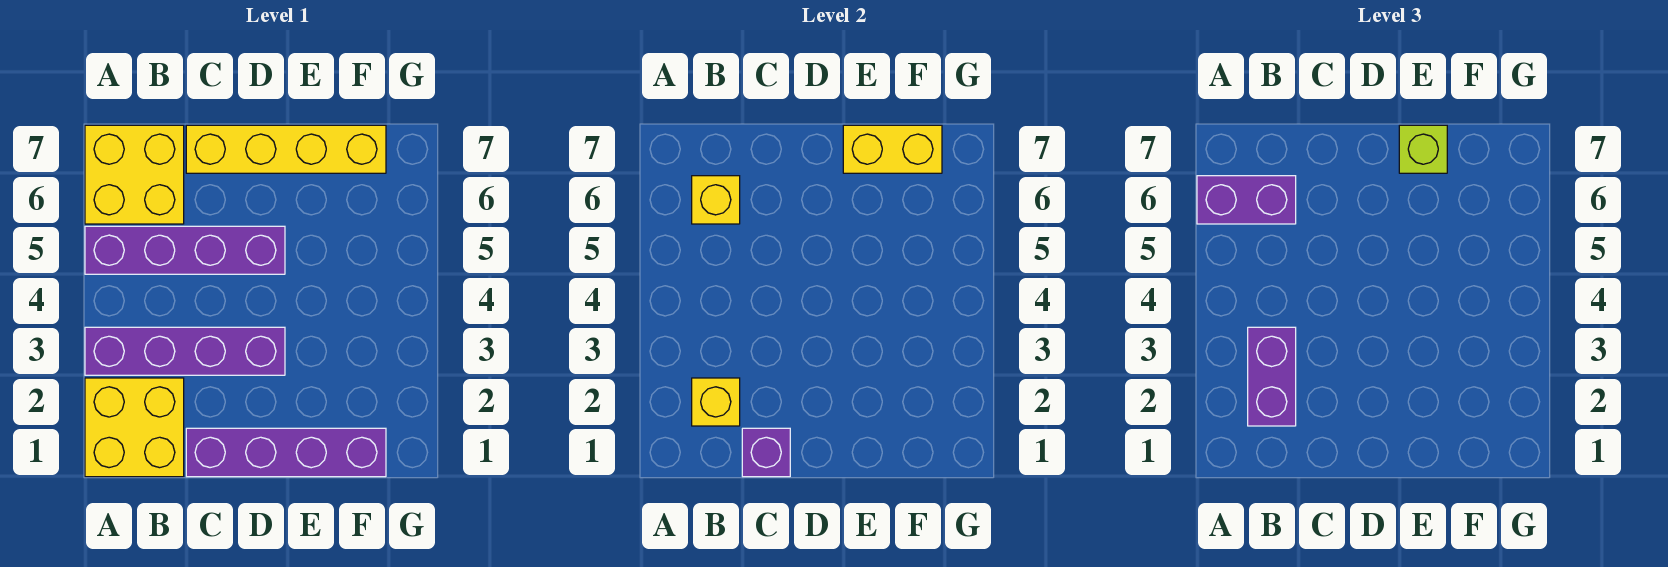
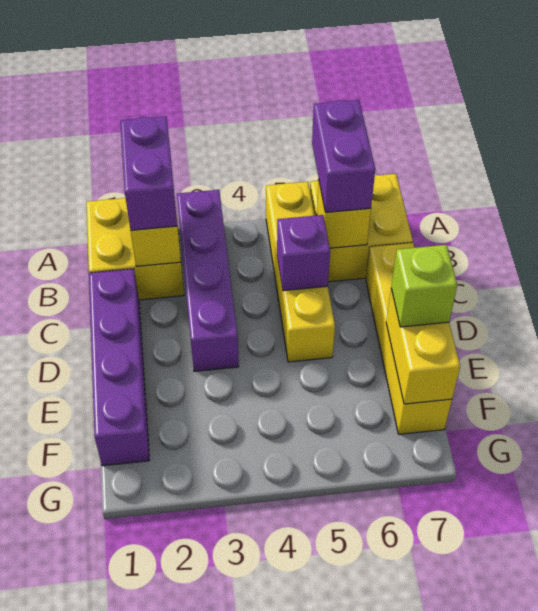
purple 1x4 brick [85,226,285,274] -> yellow 1x4 brick [266,182,335,362]
purple 1x2 brick [1248,327,1296,426] -> purple 1x2 brick turned to [120,116,177,230]
purple 1x1 brick [742,428,790,477] -> purple 1x1 brick moved to [277,215,330,291]

